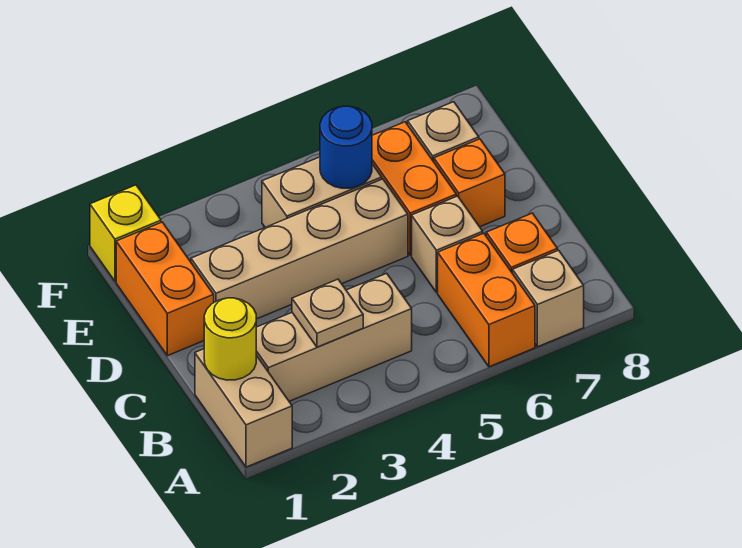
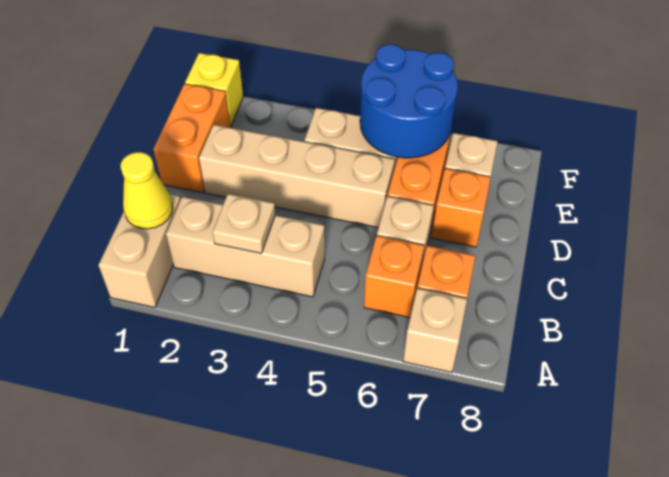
orange 1x2 brick [438,233,535,367] -> orange 1x1 brick [364,236,424,317]
yellow 1x1 round brick [204,298,256,380] -> yellow 1x1 cone [121,152,173,229]
blue 1x1 round brick [320,106,372,188] -> blue 2x2 round brick [360,44,458,158]

